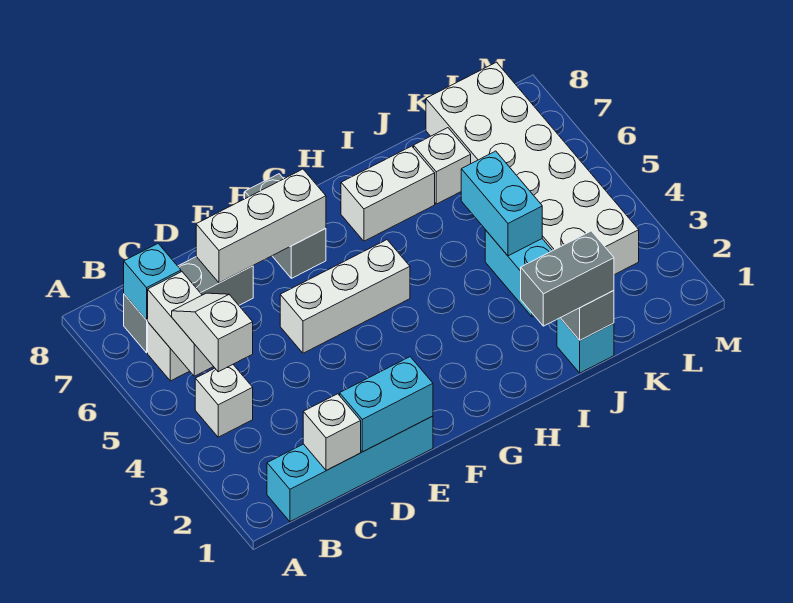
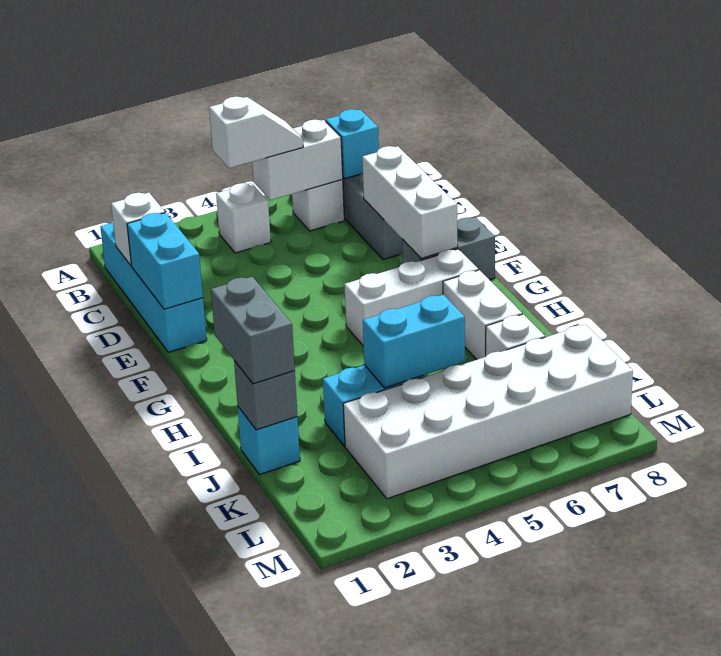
white 1x3 brick [280,240,410,353] -> white 1x3 brick turned to [344,249,478,346]

